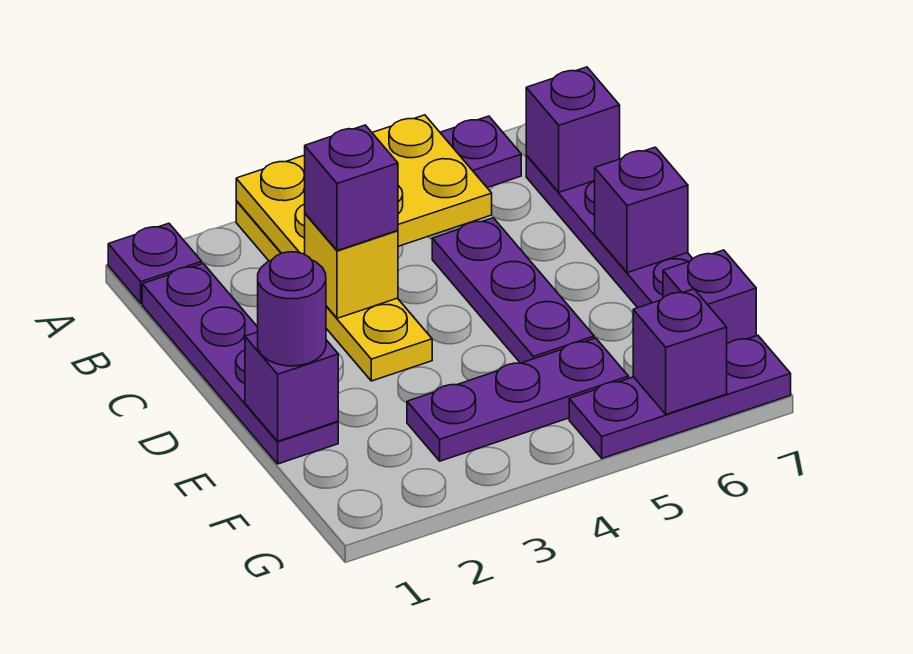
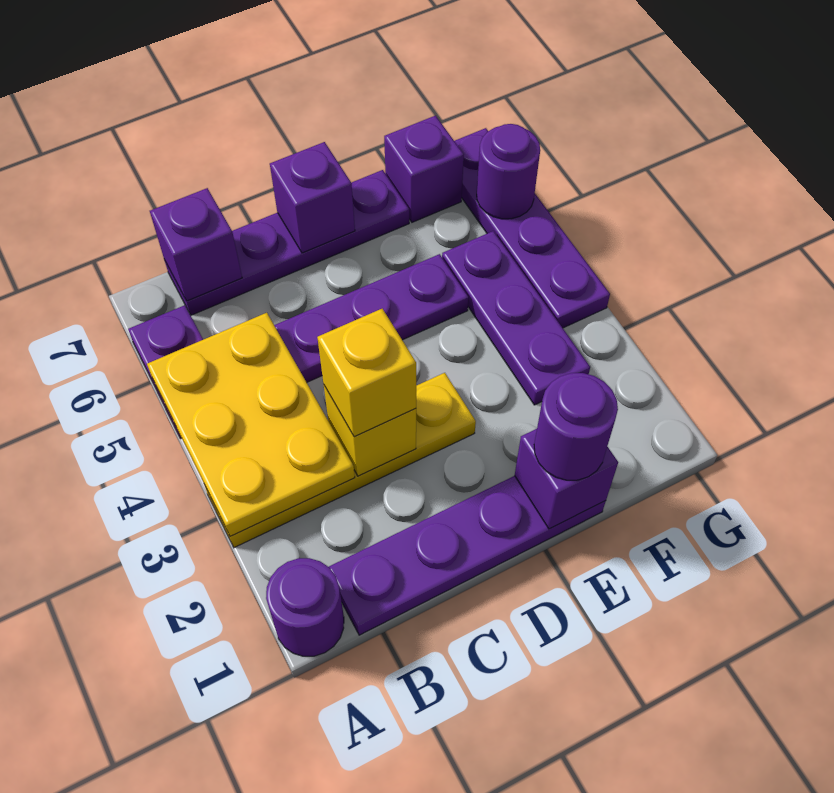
purple 1x1 plate [108,223,202,304] -> purple 1x1 round brick [266,558,344,656]
purple 1x1 brick [305,125,398,251] -> yellow 1x1 brick [317,309,416,437]
purple 1x3 plate [569,335,791,458] -> purple 1x4 plate [455,128,610,328]
purple 1x1 brick [633,289,727,414] -> purple 1x1 round brick [477,124,540,219]

